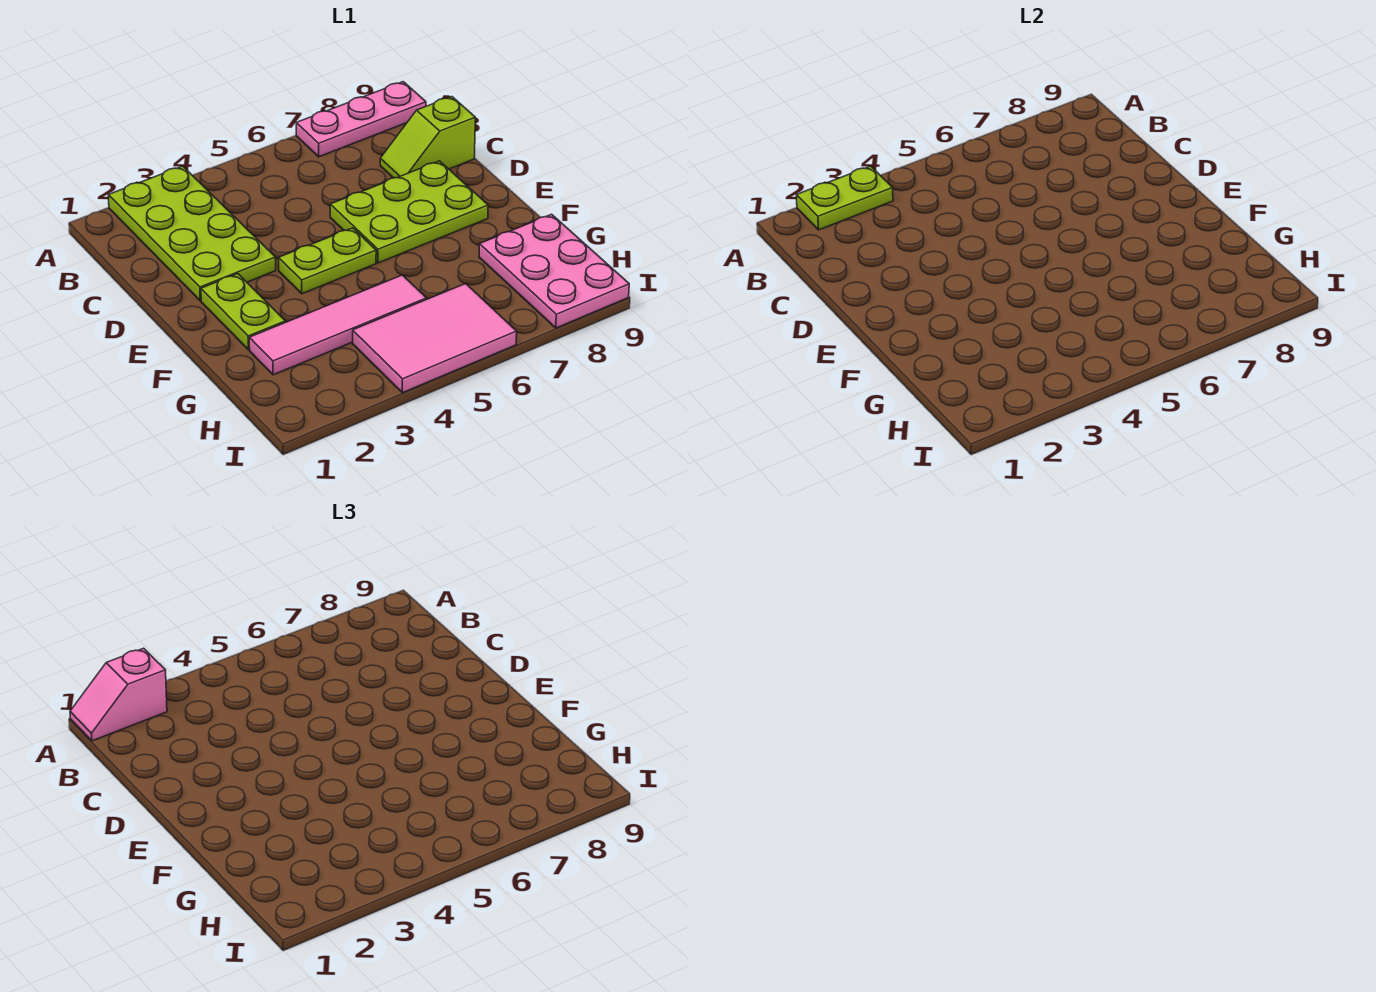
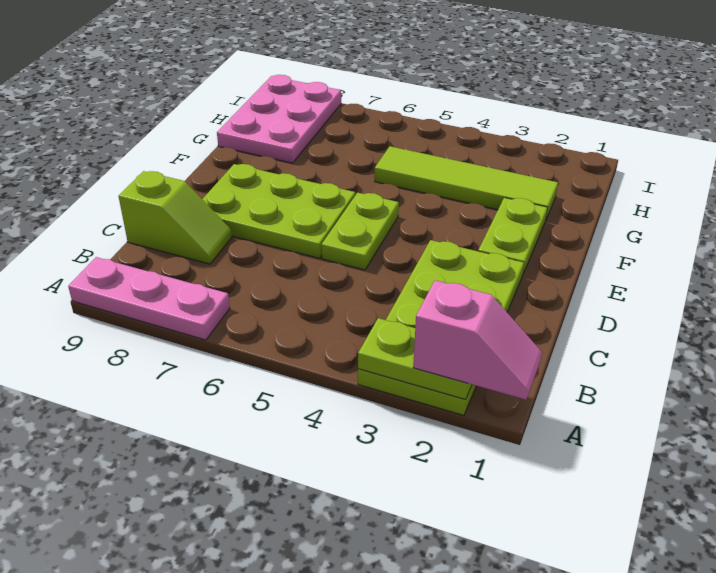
lime 1x2 plate [278,228,376,294] -> lime 1x2 plate turned to [322,193,399,270]
pink 1x4 tile [249,275,427,375] -> lime 1x4 tile [375,146,558,219]
pink 2x3 tile [353,284,517,393] -> none

